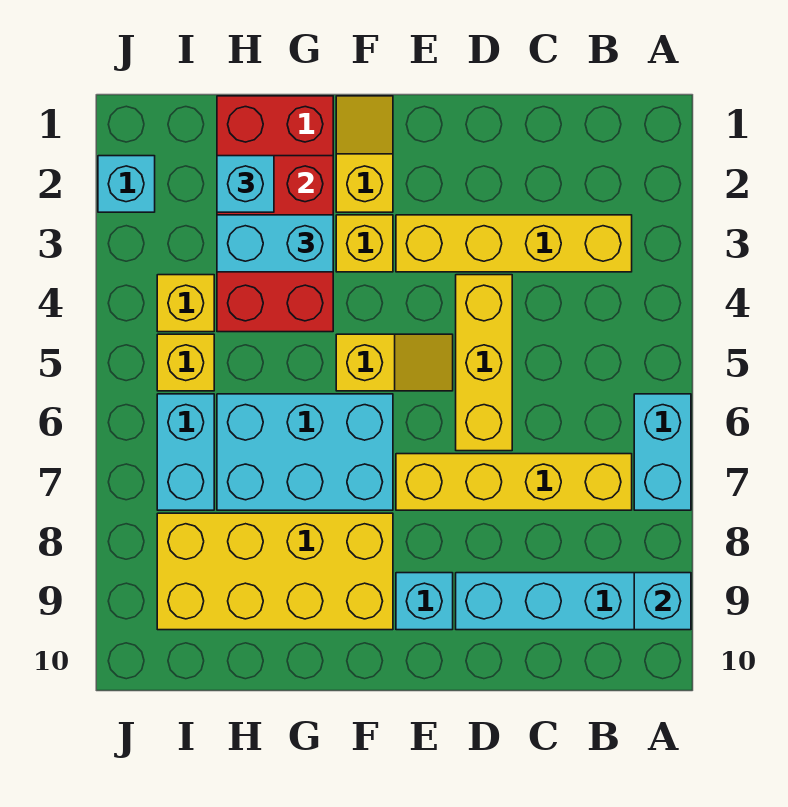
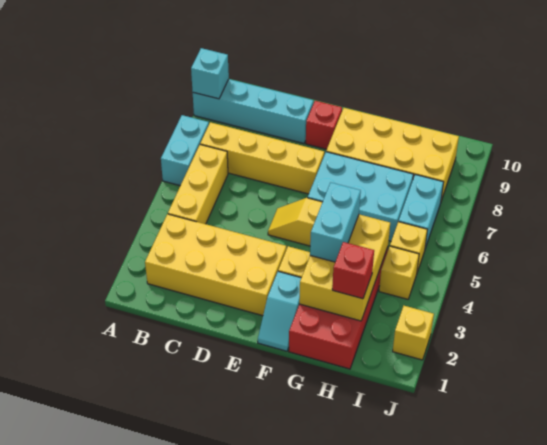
yellow 1x4 brick [396,215,632,272] -> yellow 2x4 brick [145,214,286,316]
yellow 1x3 brick [456,275,512,451] -> yellow 1x3 brick moved to [168,145,228,224]
cyan 1x1 brick [396,573,453,630] -> red 1x1 brick [306,101,342,149]
yellow 1x2 slope [336,96,393,212] -> cyan 1x2 slope [258,271,301,351]
red 2x3 brick [217,156,333,332] -> yellow 2x3 brick [299,214,390,321]
cyan 1x2 brick [217,215,333,272] -> cyan 1x2 brick turned to [310,182,361,262]
cyan 1x1 brick [217,156,274,212] -> red 1x1 brick [332,242,374,299]
cyan 1x1 brick [98,156,155,212] -> yellow 1x1 brick [393,306,434,360]

